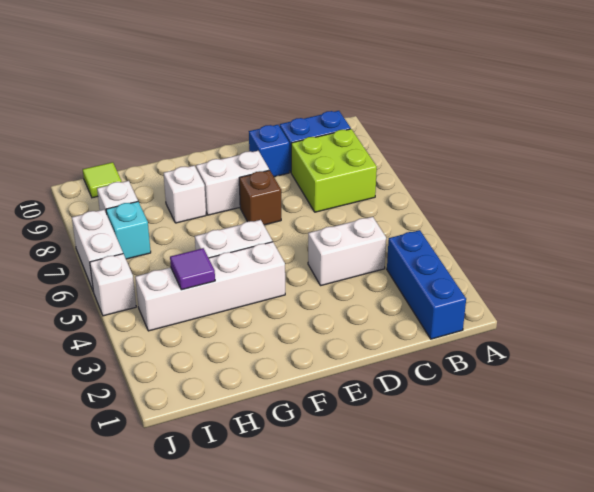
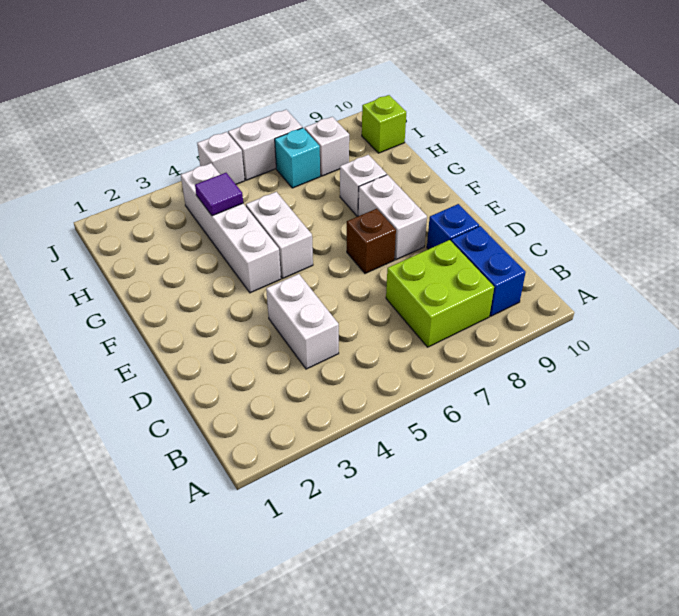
blue 1x3 brick [387,230,466,339] -> none
lime 1x1 tile [83,162,122,198] -> lime 1x1 brick [362,95,406,153]

